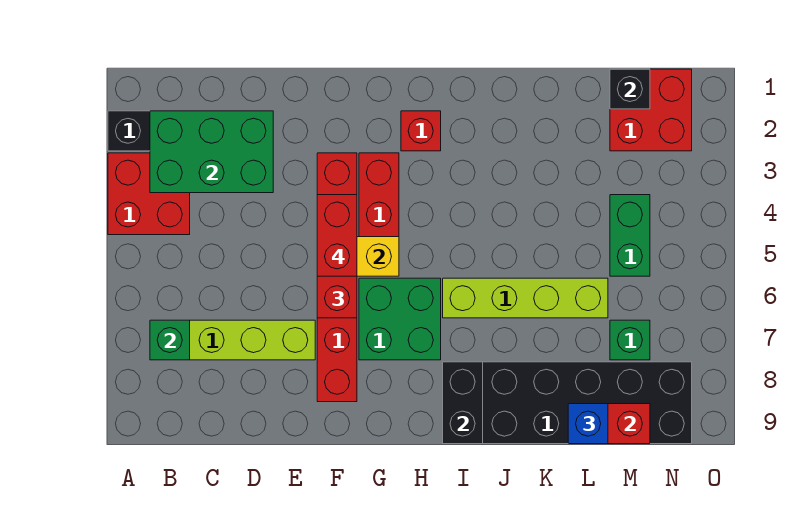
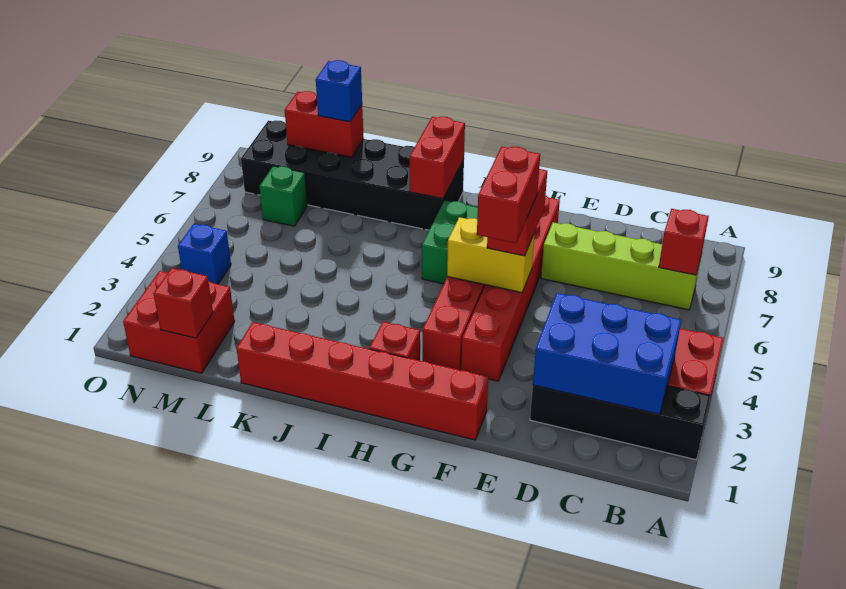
green 2x3 brick [150,111,273,193] -> blue 2x3 brick [533,293,681,414]
green 1x1 brick [150,320,190,360] -> red 1x1 brick [659,209,709,275]
none -> red 1x6 brick [237,322,488,440]
lime 1x4 brick [443,278,608,318] -> none
black 1x2 brick [443,362,483,444] -> red 1x2 brick [410,117,465,199]
black 1x1 brick [610,69,650,109] -> red 1x1 brick [154,268,213,338]
green 1x2 brick [610,195,650,276] -> none
none -> blue 1x1 brick [178,224,231,284]

